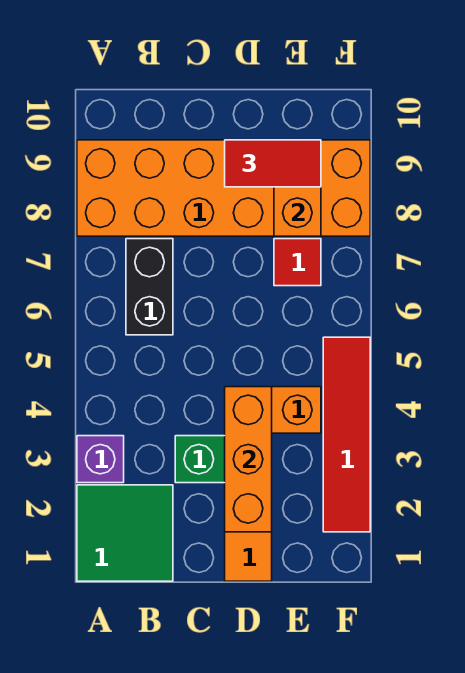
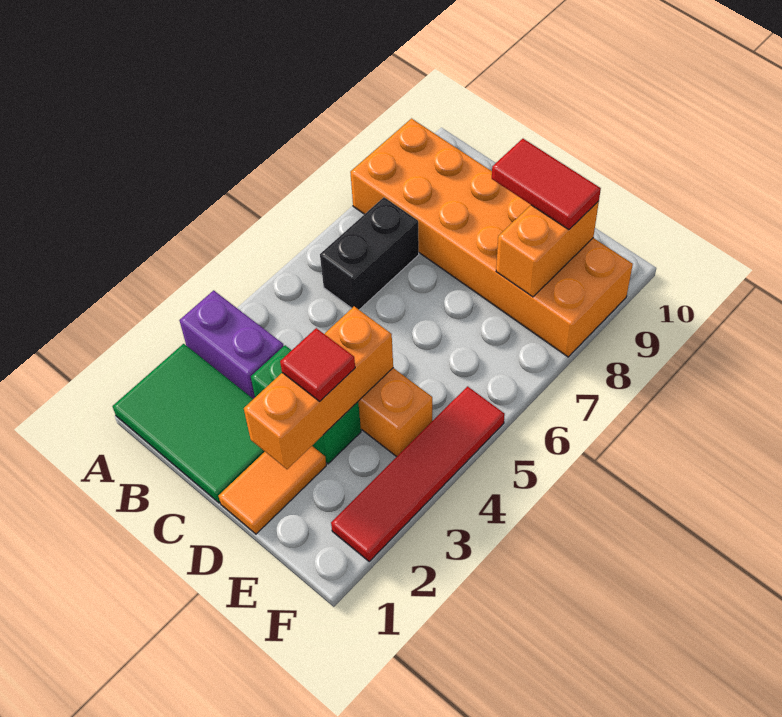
green 2x2 tile [77,485,173,581] -> green 2x3 tile [113,344,265,503]
purple 1x1 brick [77,436,124,483] -> purple 1x2 brick [180,290,284,399]
red 1x1 tile [274,239,321,286] -> red 1x1 tile moved to [280,328,355,401]

